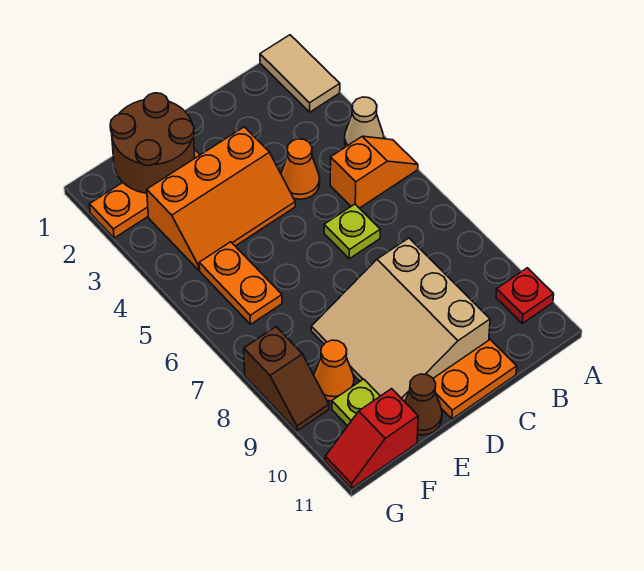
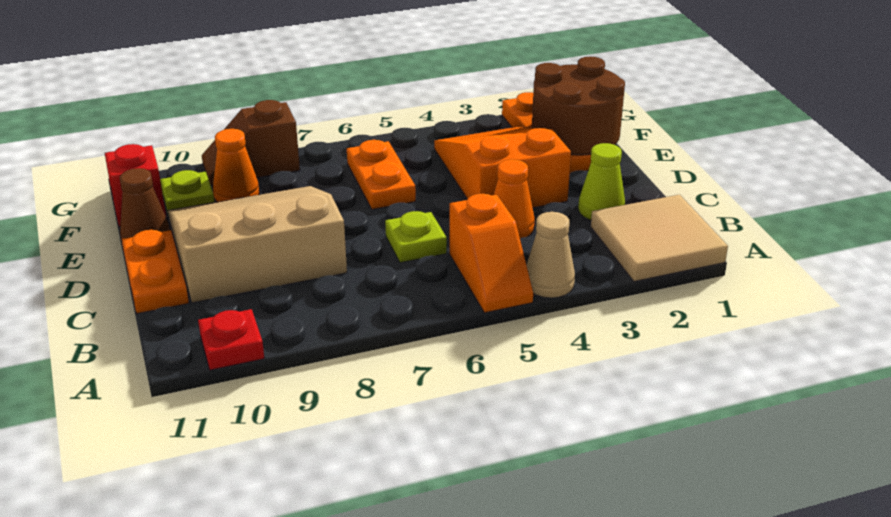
tan 1x2 tile [260,35,340,112] -> tan 2x2 tile [591,195,728,281]
none -> lime 1x1 cone [578,143,625,220]
orange 2x3 slope [147,127,295,270] -> orange 2x3 slope turned to [434,127,571,208]
orange 1x2 plate [199,242,282,324] -> orange 1x2 plate turned to [347,140,416,209]

